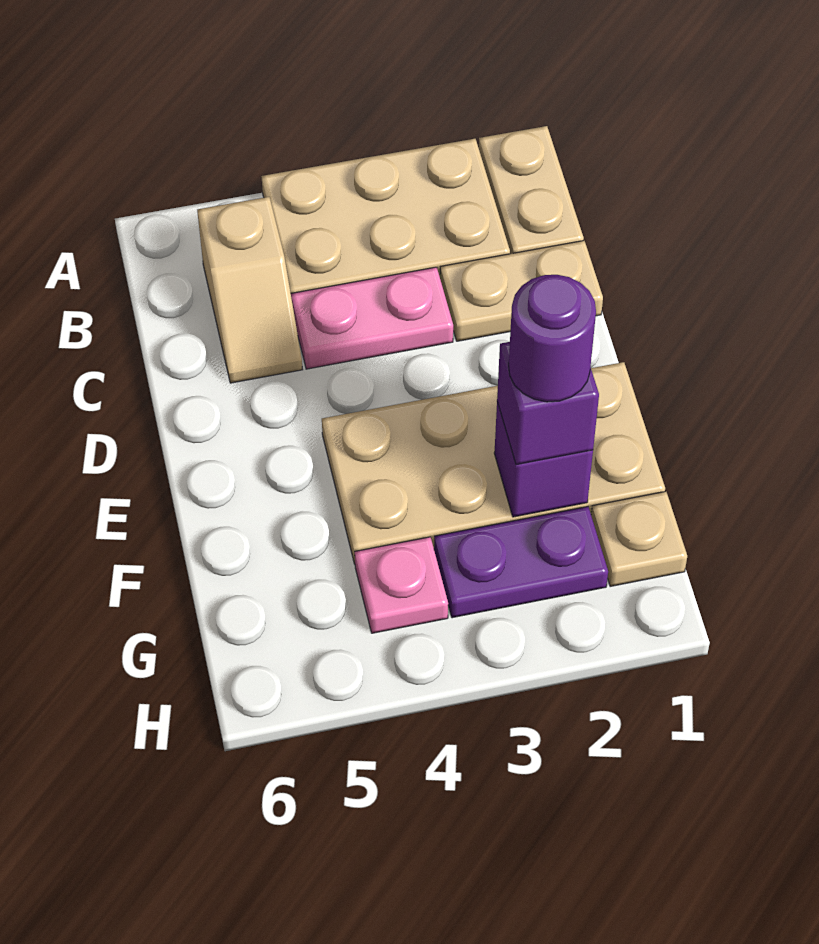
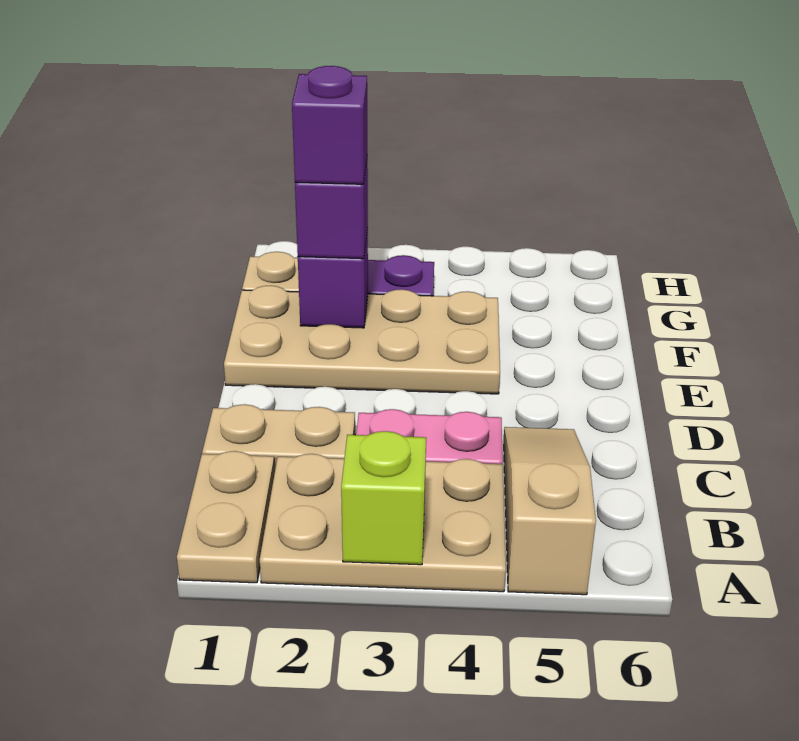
none -> lime 1x1 brick [341,431,426,565]
tan 1x2 slope [197,197,303,383] -> tan 1x3 slope [504,427,596,595]
purple 1x1 round brick [509,275,596,402] -> purple 1x1 brick [292,66,367,184]
pink 1x1 plate [355,537,448,633] -> none

